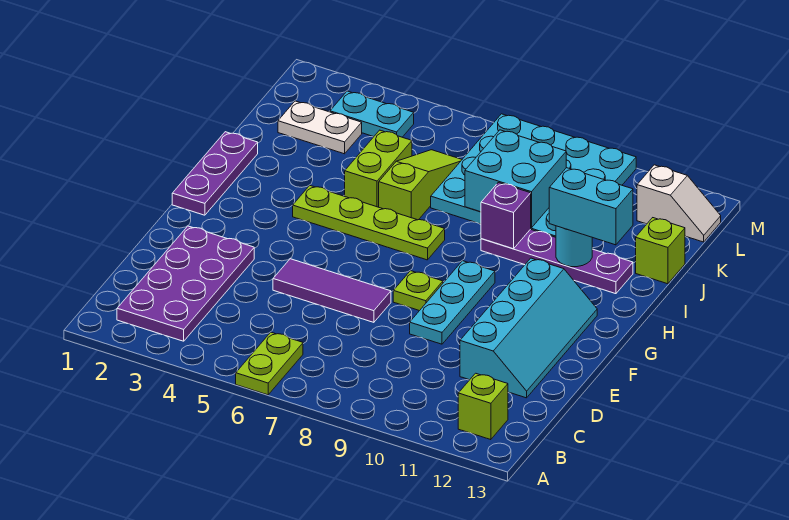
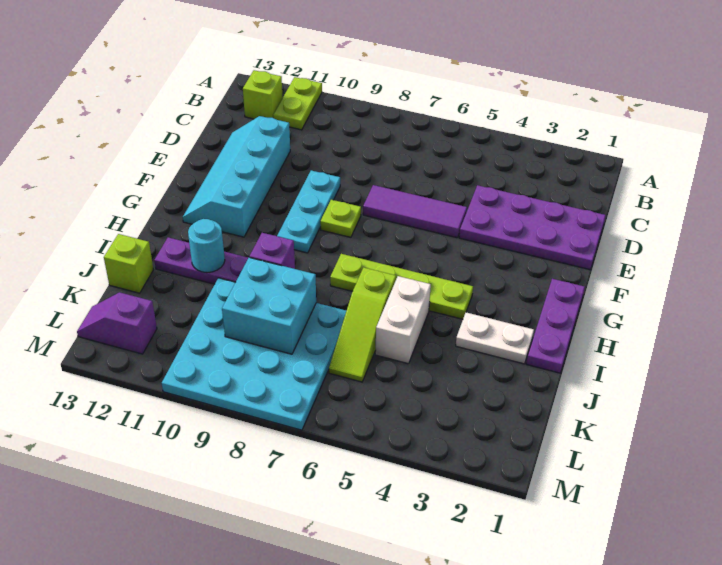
lime 1x2 plate [236,332,303,395] -> lime 1x2 plate moved to [273,77,322,130]
purple 2x4 plate [117,226,254,341] -> purple 2x4 plate turned to [459,185,606,270]
lime 1x2 brick [345,130,412,207] -> white 1x2 brick [375,276,431,364]
cyan 1x2 brick [549,168,633,245] -> none
white 1x2 plate [278,101,362,154] -> white 1x2 plate moved to [456,312,534,364]
cyan 1x2 plate [330,91,414,137] -> none
white 1x2 slope [637,165,721,242] -> purple 1x2 slope [77,292,157,354]

